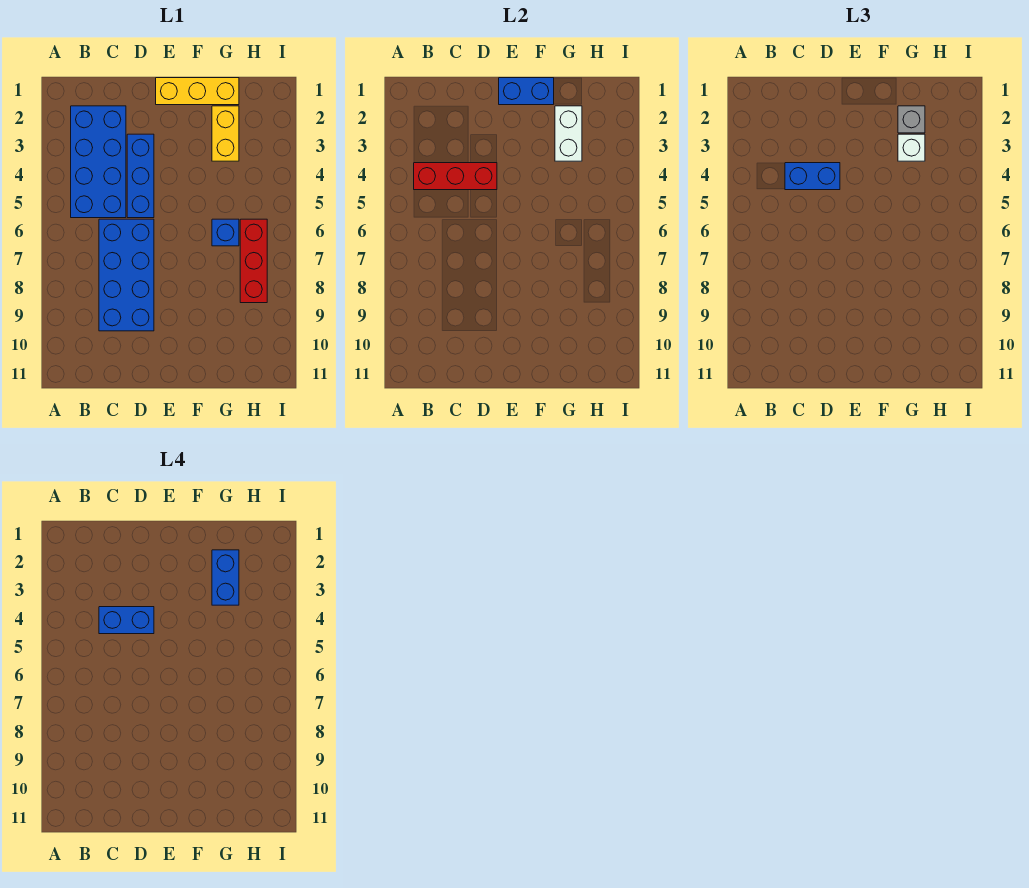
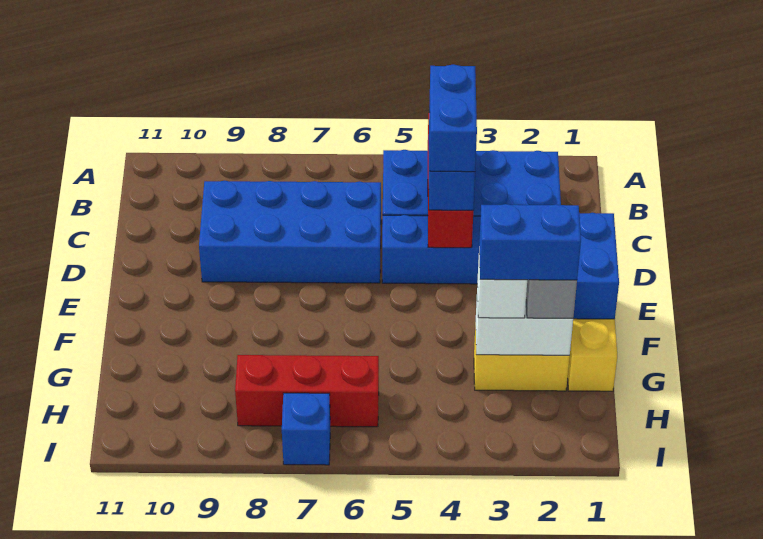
blue 1x1 brick [212,219,239,246] -> blue 1x1 brick moved to [282,393,330,465]

